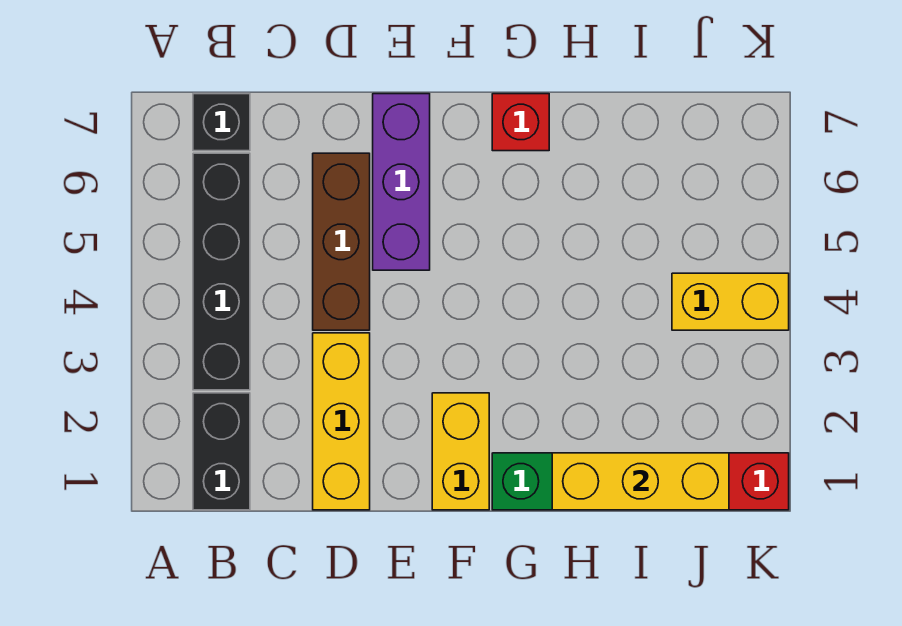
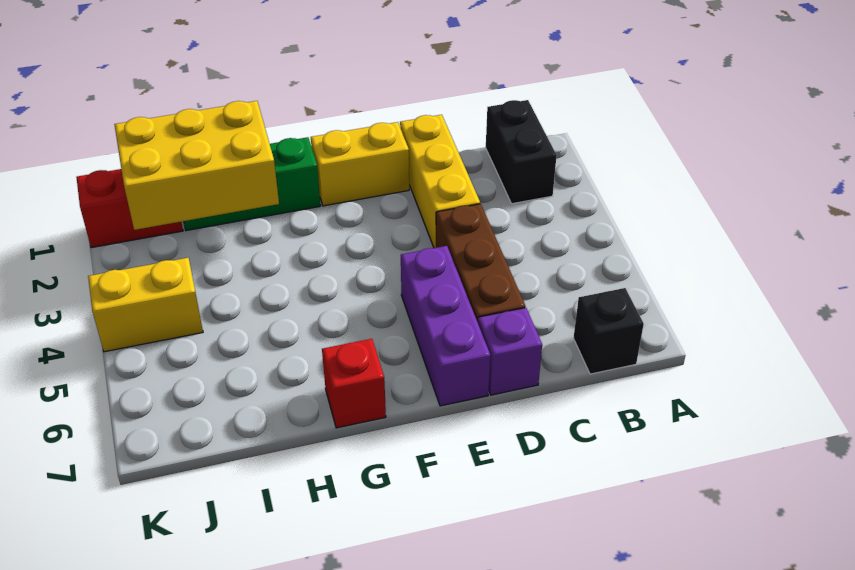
black 1x4 brick [193,153,250,390] -> none
none -> purple 1x1 brick [478,308,542,395]
yellow 1x2 brick [432,393,489,510] -> yellow 1x2 brick turned to [311,122,409,206]
yellow 1x3 brick [552,453,729,510] -> yellow 2x3 brick [114,101,279,230]

